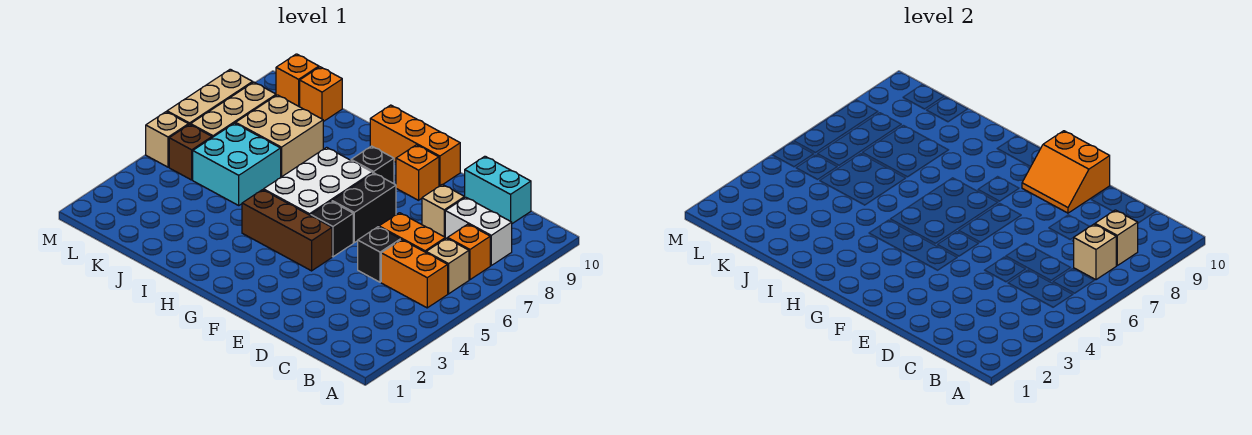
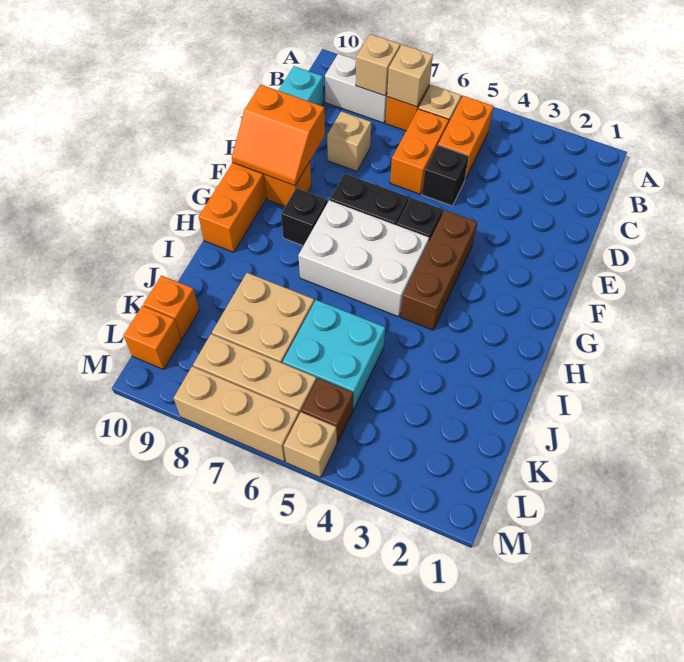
white 1x2 brick [445,197,512,265] -> white 1x2 brick turned to [325,54,387,123]
orange 2x2 slope [1022,131,1110,213] -> orange 2x2 slope turned to [232,85,325,186]

